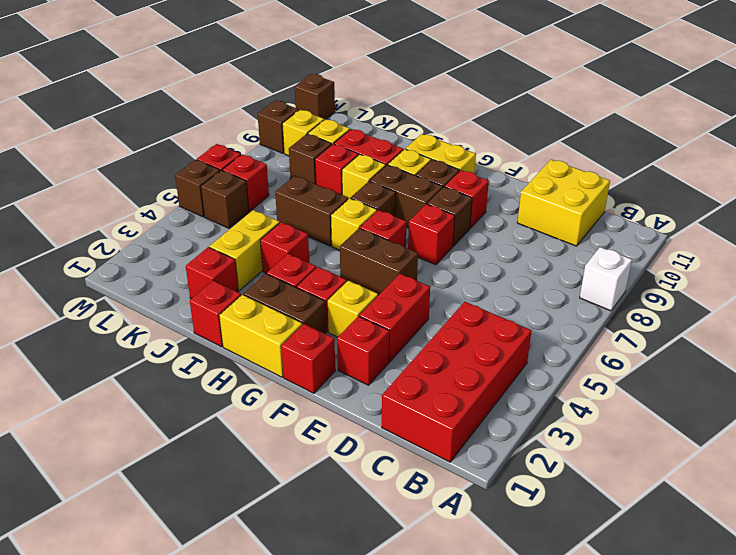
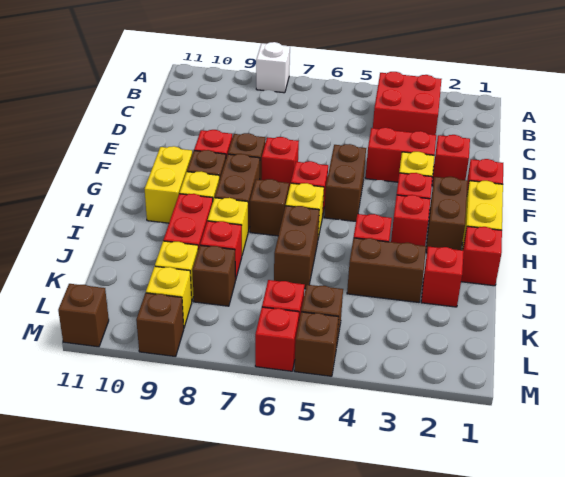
red 2x4 brick [382,302,532,462] -> red 2x2 brick [373,72,442,135]
yellow 2x2 brick [517,160,610,246] -> none
yellow 1x2 brick [209,210,280,291] -> brown 1x2 brick [347,238,426,302]

